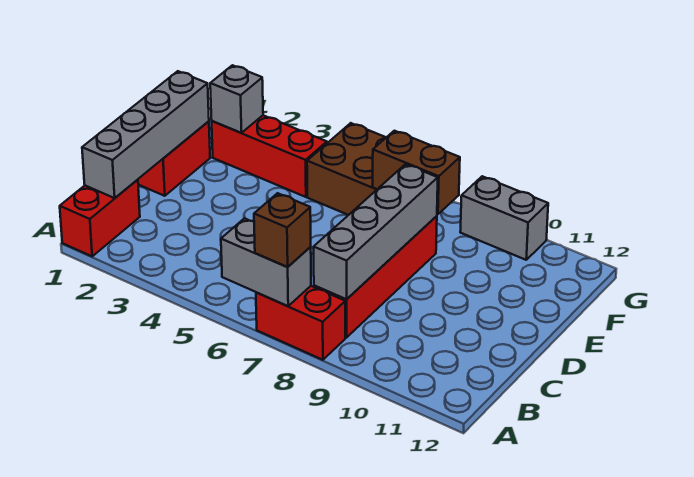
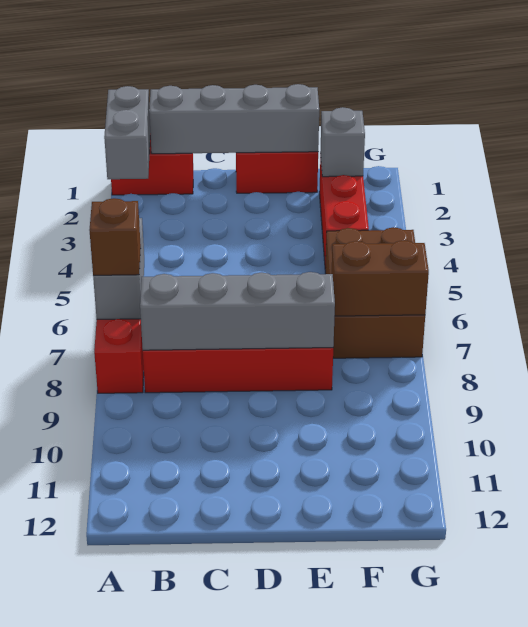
brown 1x2 brick [373,131,460,214] -> brown 1x2 brick turned to [331,240,429,316]
grey 1x2 brick [460,176,548,260] -> grey 1x2 brick moved to [104,86,150,179]

